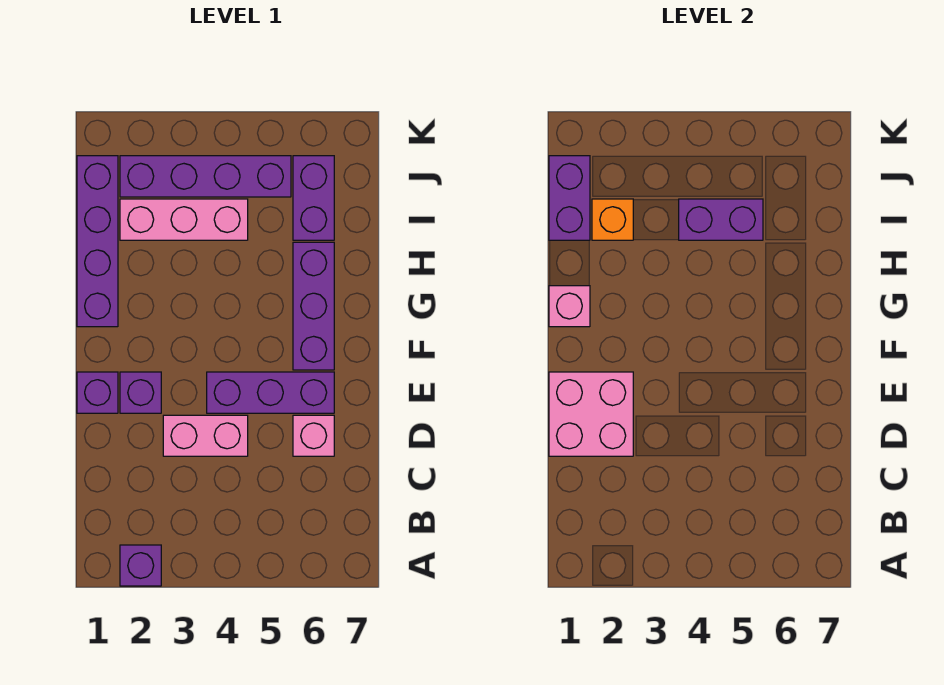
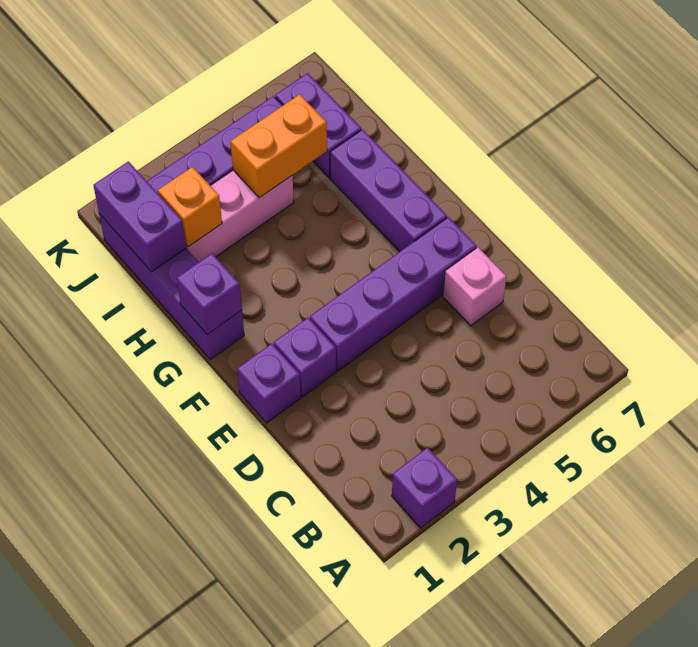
pink 2x2 brick [549,372,633,456] -> none
pink 1x2 brick [163,415,248,456] -> none
purple 1x3 brick [207,372,334,413] -> purple 1x4 brick [310,217,476,371]
pink 1x1 brick [549,286,590,327] -> purple 1x1 brick [177,254,242,334]
purple 1x2 brick [679,199,763,240] -> orange 1x2 brick [231,94,327,198]

